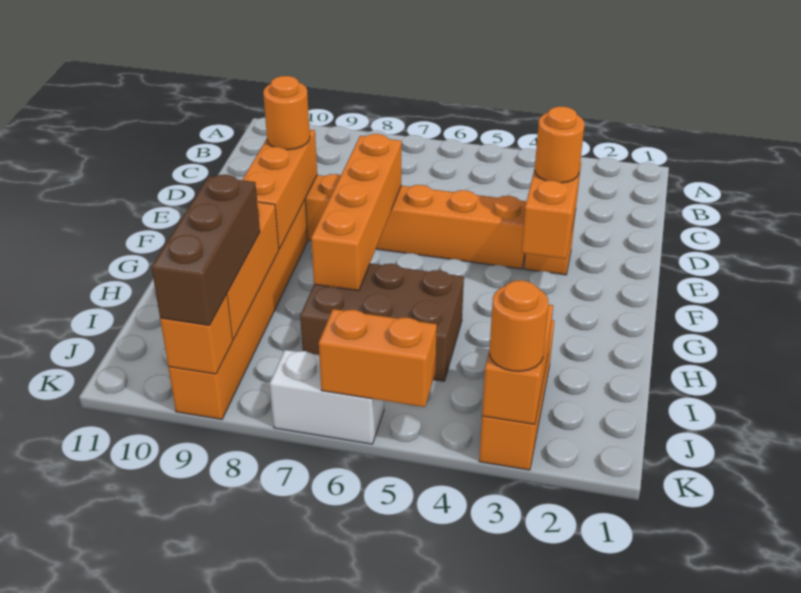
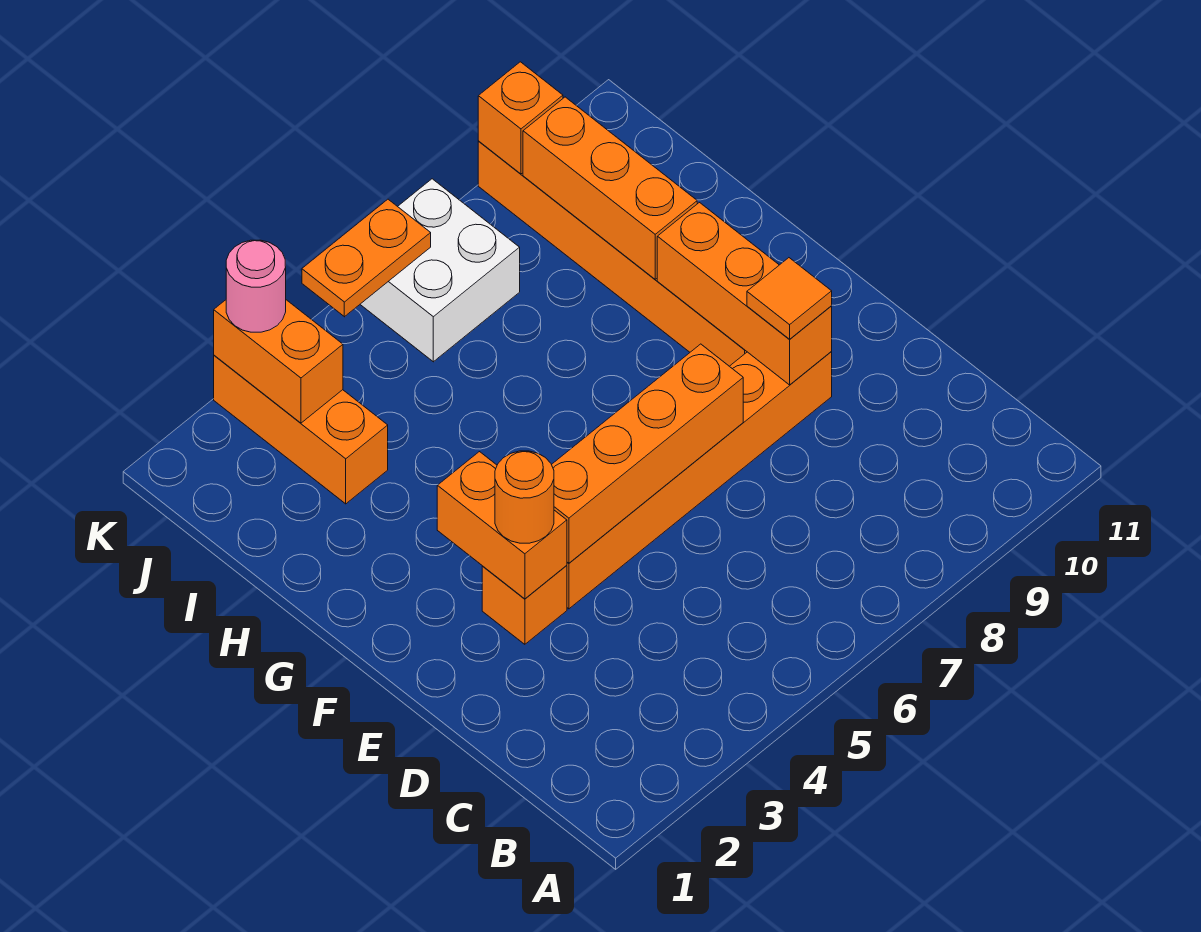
orange 1x4 brick [311,134,401,291] -> orange 1x4 brick turned to [552,344,743,563]
orange 1x1 round brick [263,76,310,150] -> orange 1x1 tile [747,258,832,339]
brown 2x3 brick [300,263,464,381] -> none
brown 1x3 brick [151,175,260,325] -> none
orange 1x1 round brick [489,280,549,371] -> pink 1x1 round brick [226,240,286,332]
orange 1x2 brick [319,309,437,407] -> orange 1x2 plate [302,199,431,317]
white 1x2 brick [270,350,384,444] -> white 2x2 brick [360,179,520,362]

